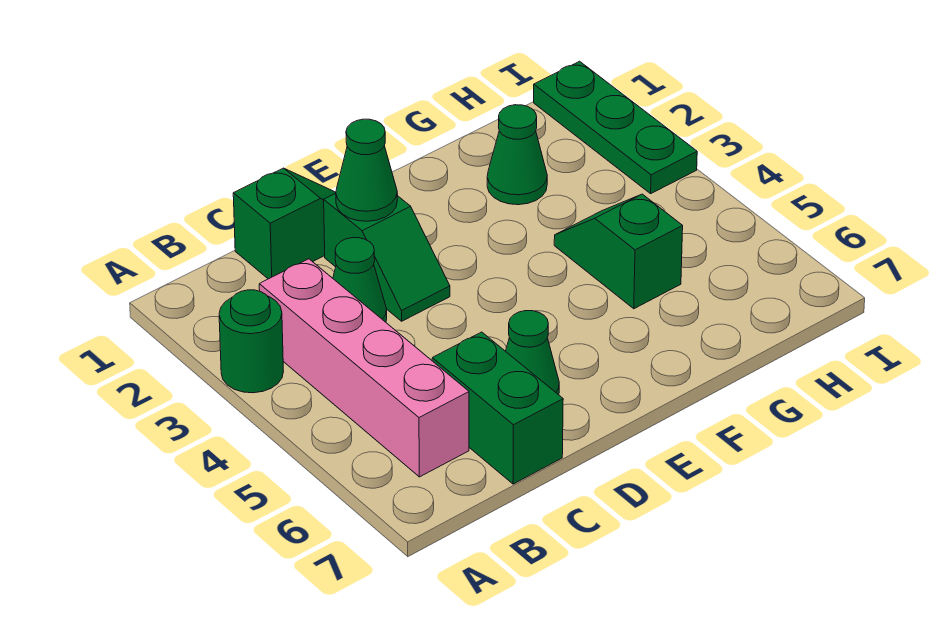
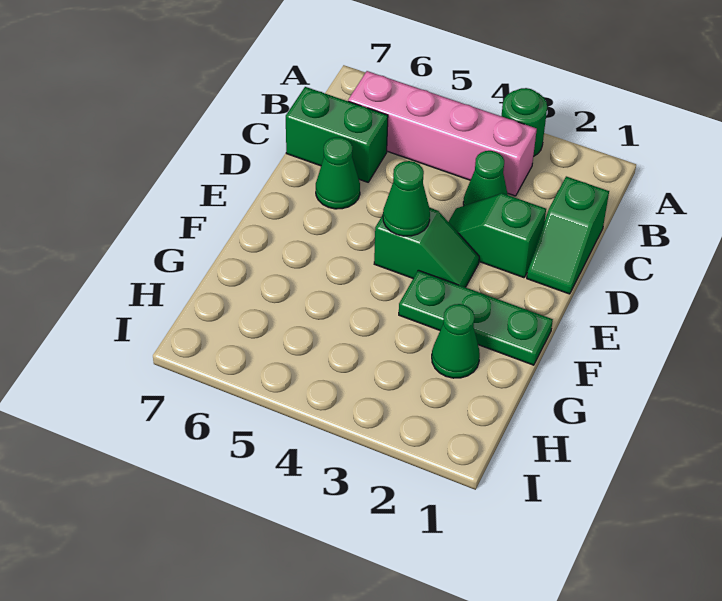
green 1x1 cone [336,119,397,221] -> green 1x1 cone moved to [383,161,430,236]
green 1x2 slope [554,194,683,309] -> green 1x2 slope moved to [374,208,479,287]
green 1x3 plate [534,61,697,194] -> green 1x3 plate moved to [399,270,553,365]

